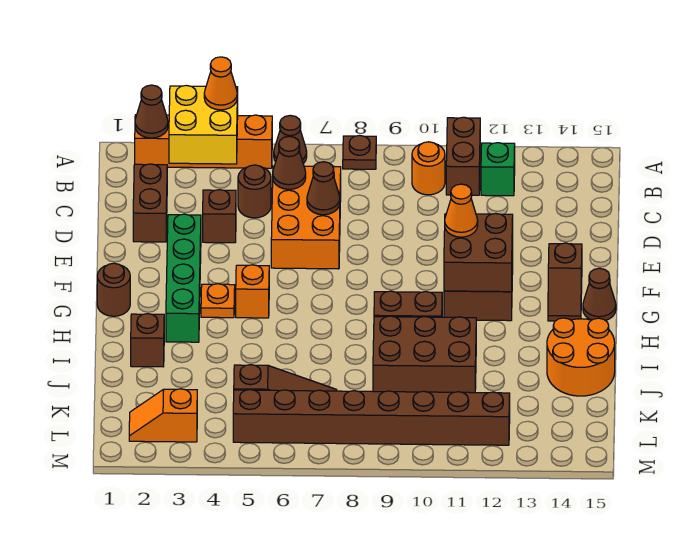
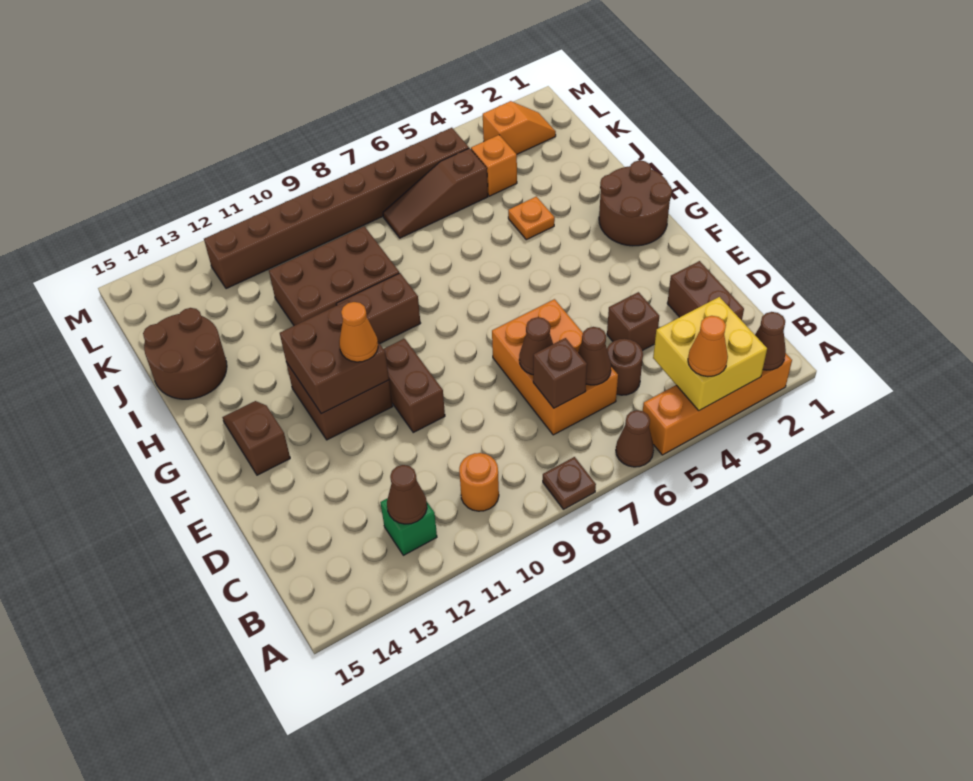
brown 1x2 brick [446,117,480,195] -> brown 1x2 brick moved to [384,339,445,432]
green 1x4 brick [166,214,201,342] -> none
brown 1x1 round brick [97,263,130,316] -> brown 2x2 round brick [599,160,672,246]
orange 1x1 plate [201,284,235,318] -> orange 1x1 plate moved to [508,197,555,240]
orange 1x1 brick [236,265,269,318] -> orange 1x1 brick moved to [471,135,517,196]
brown 1x1 cone [583,268,616,320] -> brown 1x1 cone moved to [387,465,427,524]
brown 1x1 brick [131,314,164,367] -> brown 1x1 brick moved to [533,338,587,408]
orange 2x2 round brick [547,318,615,396] -> brown 2x2 round brick [143,308,227,399]

